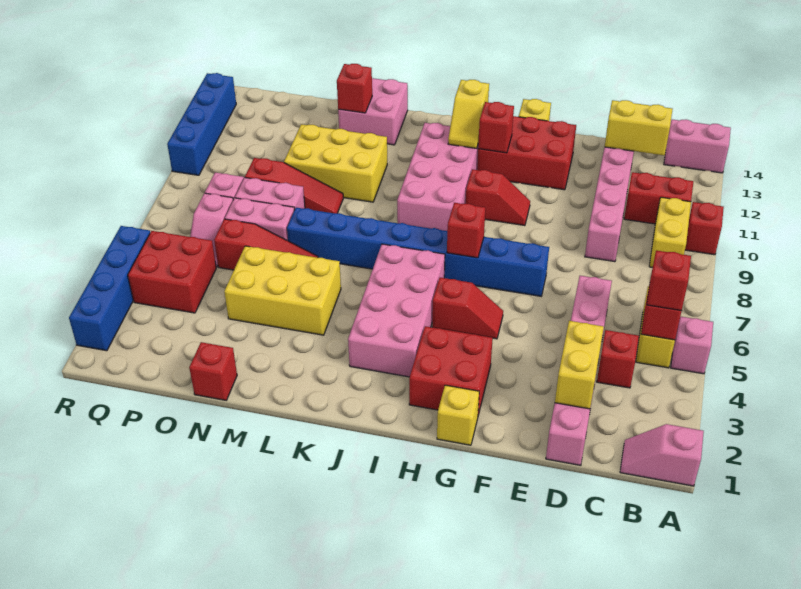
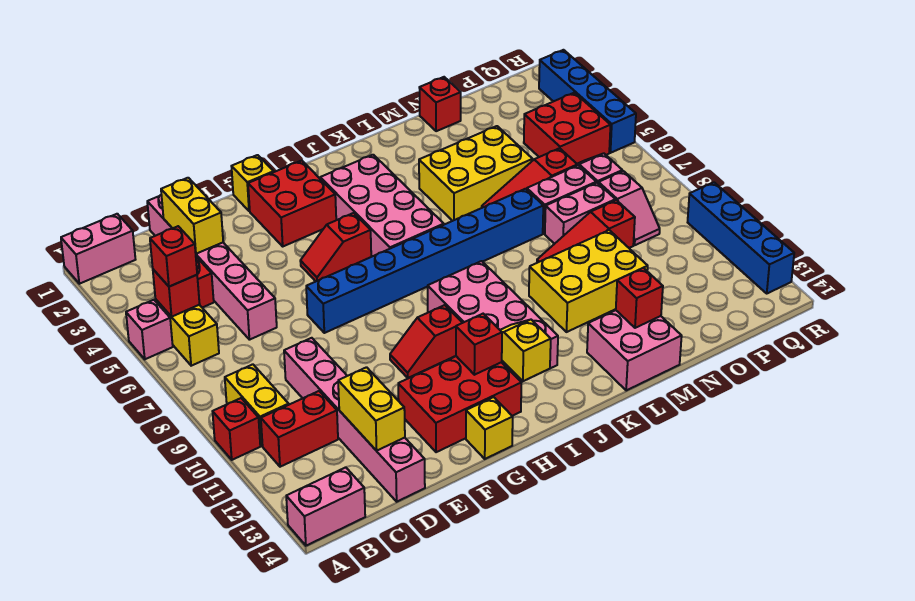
pink 1x2 slope [620,424,704,486] -> pink 1x2 brick [61,214,136,284]
yellow 1x2 brick [605,100,673,155] -> yellow 1x2 brick turned to [338,367,405,451]
red 1x1 brick [447,203,486,258] -> none

